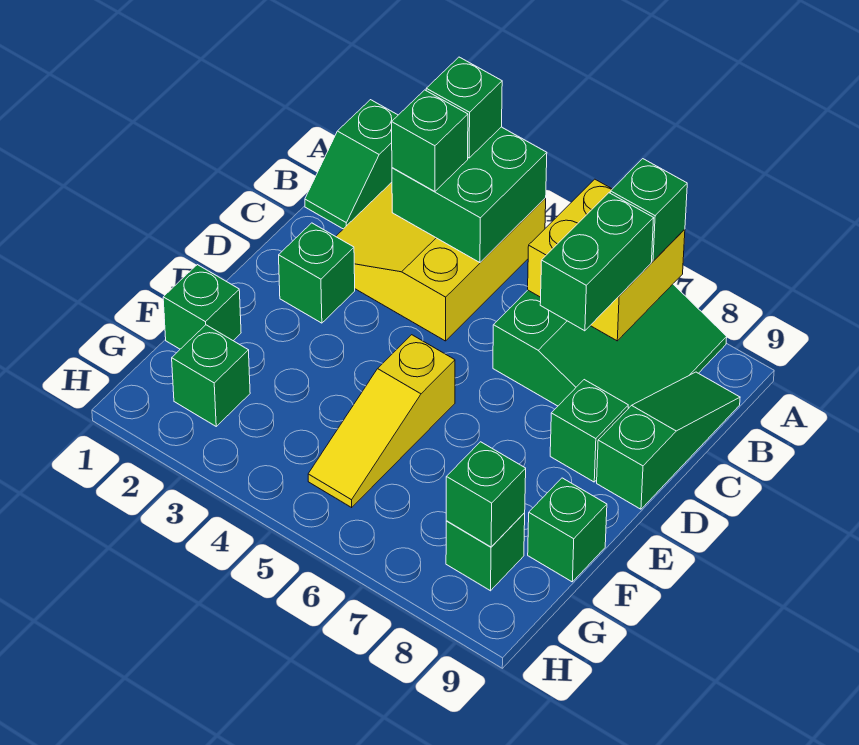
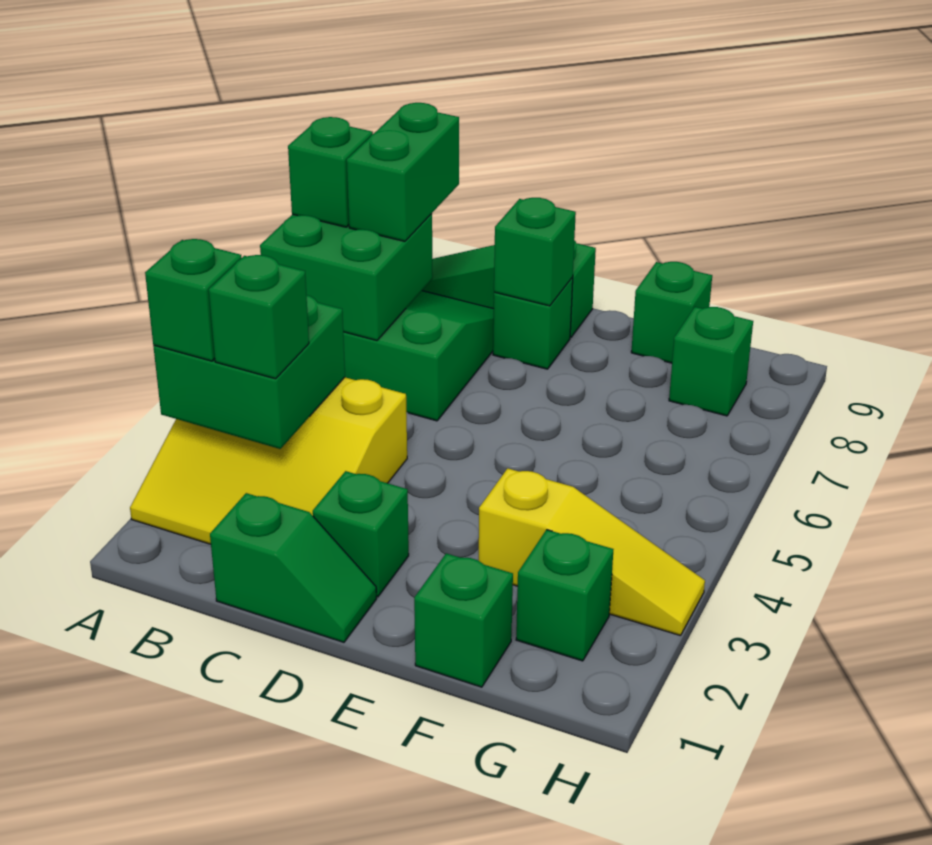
green 1x2 slope [305,100,398,229] -> green 1x2 slope moved to [210,493,377,642]
yellow 2x2 brick [528,179,685,341] -> green 2x2 brick [260,214,433,341]
green 1x2 brick [540,193,654,331] -> green 1x2 brick turned to [347,103,459,241]
yellow 1x3 slope [308,335,455,507] -> yellow 1x3 slope moved to [479,468,705,636]
green 1x1 brick [446,442,526,547] -> green 1x1 brick moved to [494,198,576,306]

